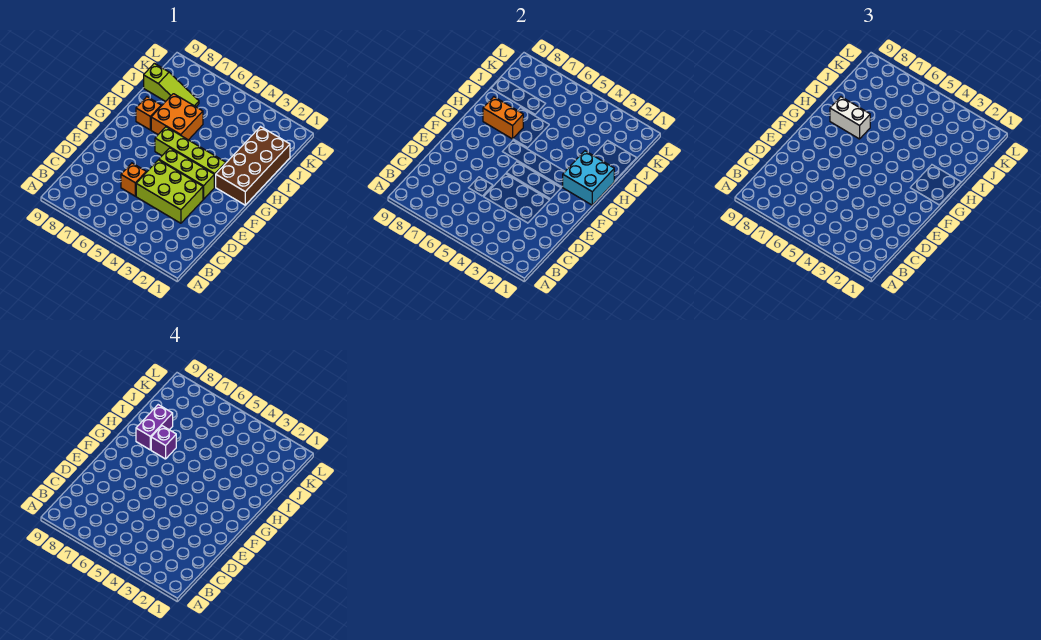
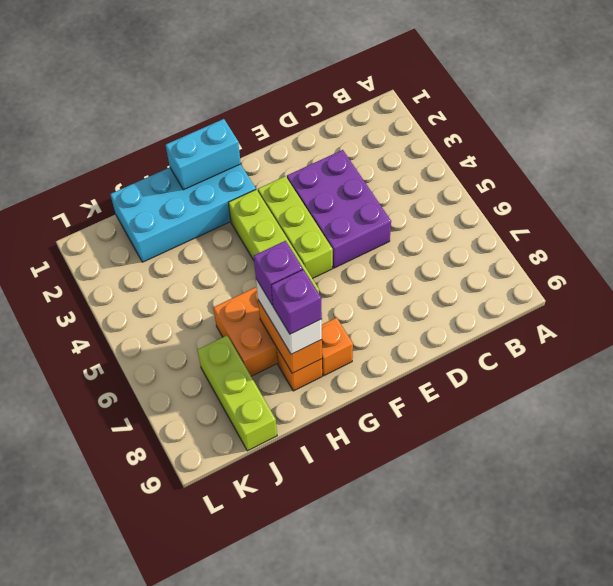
lime 2x3 brick [136,160,203,223] -> purple 2x3 brick [287,150,391,268]
orange 1x1 brick [121,163,146,196] -> orange 1x1 brick moved to [322,317,353,376]
brown 2x4 brick [216,127,290,205] -> cyan 2x4 brick [110,164,256,262]
cyan 2x2 brick [563,151,614,205] -> cyan 1x2 brick [166,119,241,190]
purple 1x2 brick [136,405,173,450] -> purple 1x1 brick [271,270,322,334]
lime 1x3 slope [144,63,199,107] -> lime 1x3 brick [198,336,277,451]

